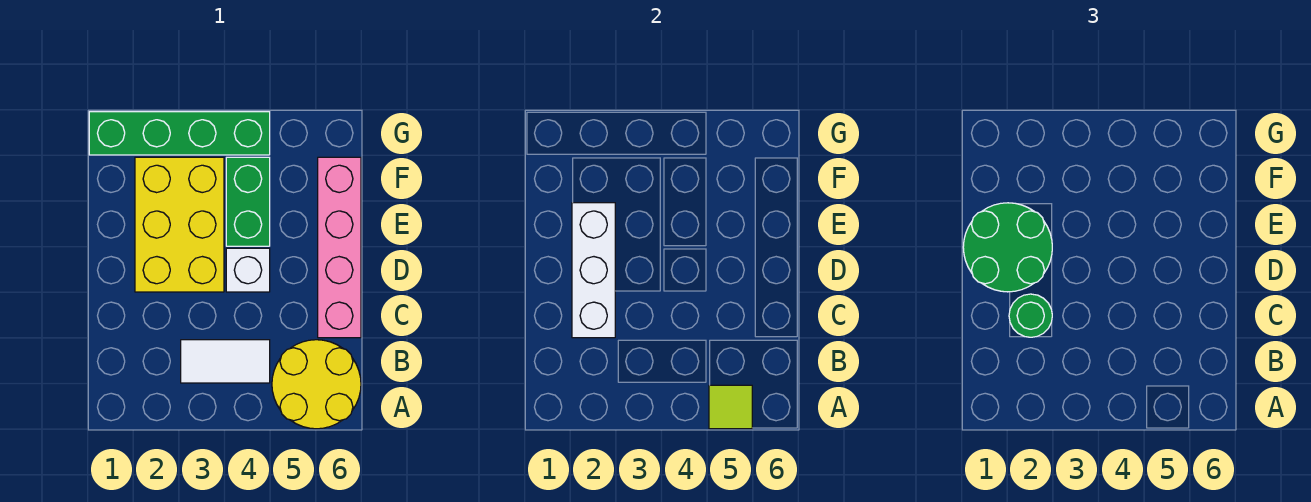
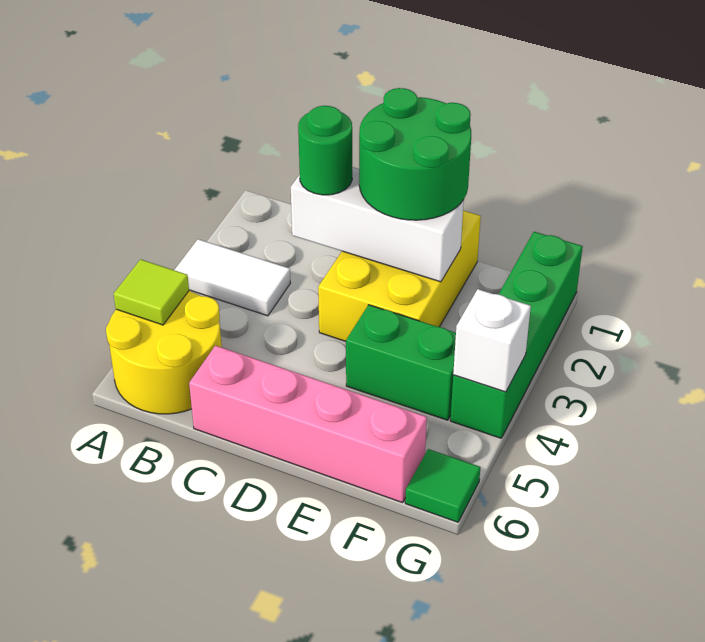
white 1x2 tile [181,340,270,383] -> white 1x2 tile turned to [175,239,290,316]
yellow 2x3 brick [135,157,224,292] -> yellow 2x3 brick turned to [318,211,481,341]
white 1x1 brick [226,248,270,292] -> white 1x1 brick moved to [453,289,531,392]
none -> green 1x1 tile [405,449,480,522]

